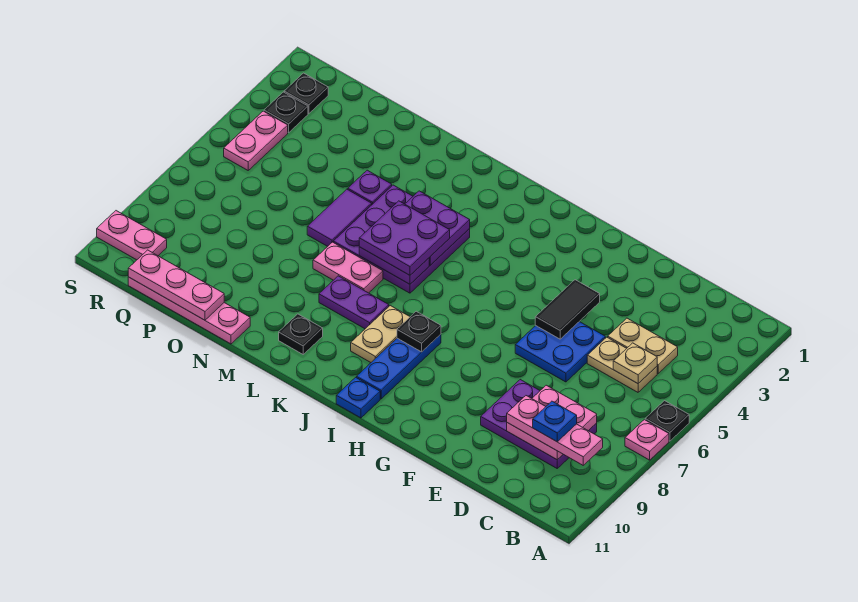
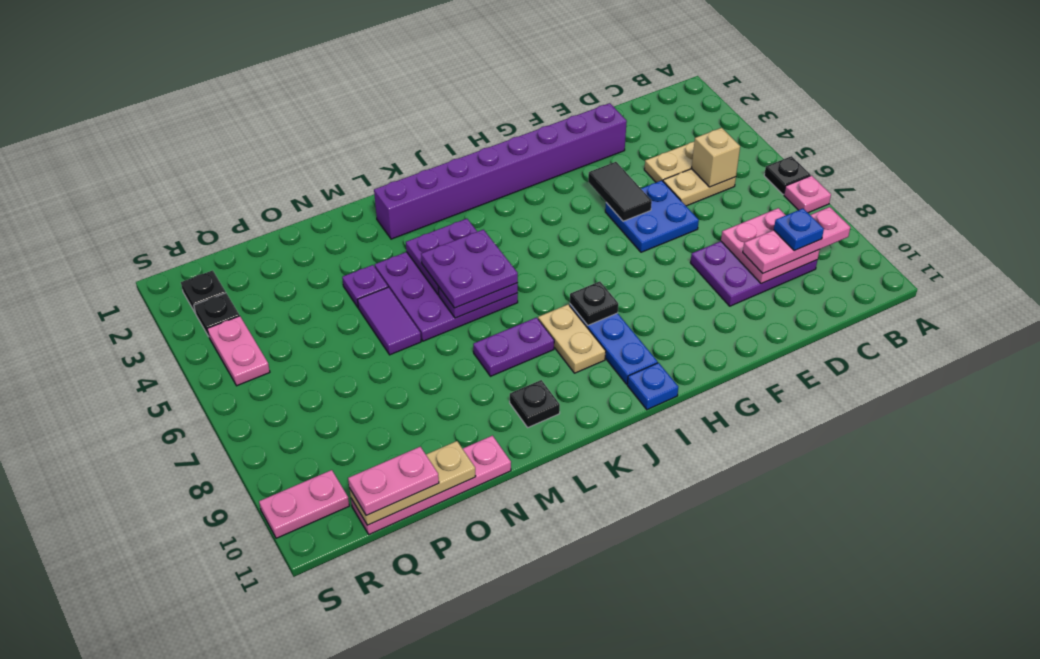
tan 1x1 plate [613,343,657,384] -> tan 1x1 brick [691,128,740,187]
none -> purple 1x8 brick [374,103,627,239]
pink 1x2 plate [313,242,383,293] -> pink 1x2 plate moved to [348,446,439,515]
pink 1x3 plate [128,250,224,320] -> tan 1x3 plate [350,441,476,525]

